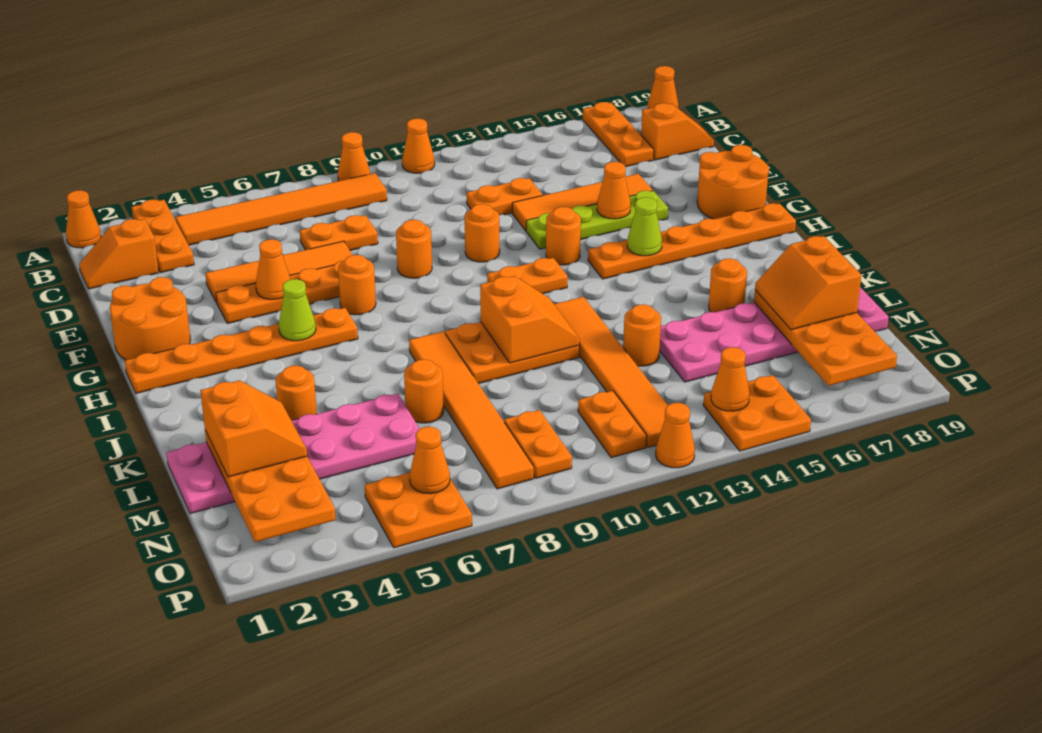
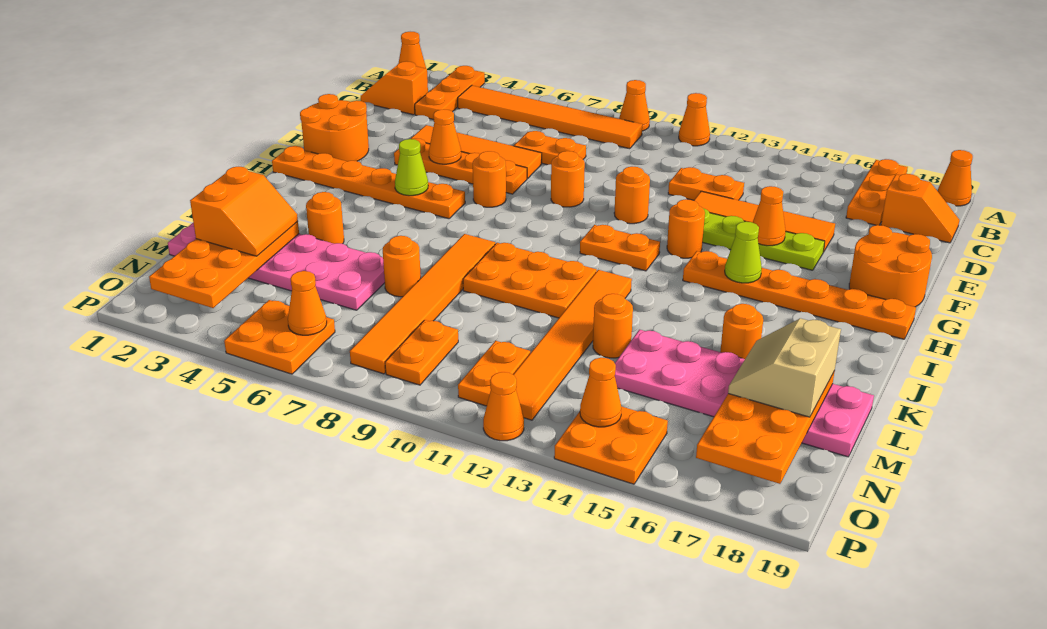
orange 2x2 slope [480,276,580,363] -> none
orange 2x2 slope [755,236,861,330] -> tan 2x2 slope [728,318,841,417]

